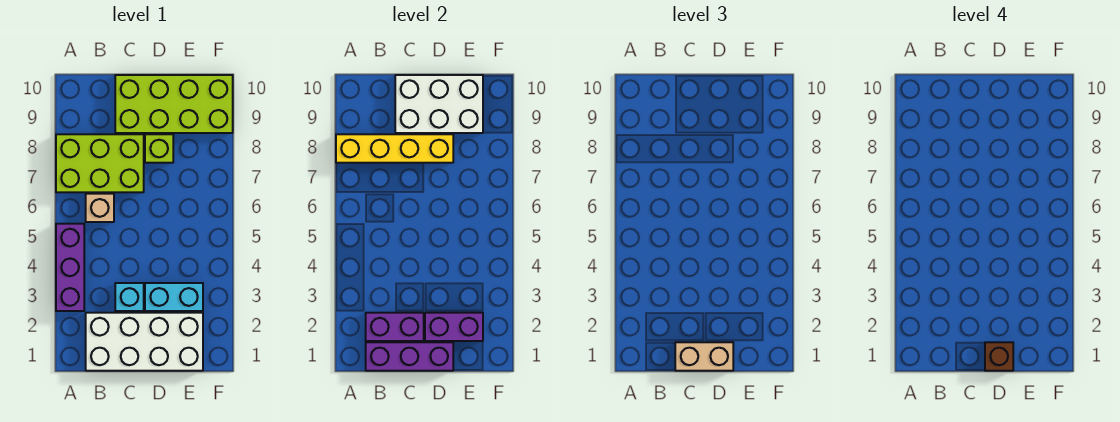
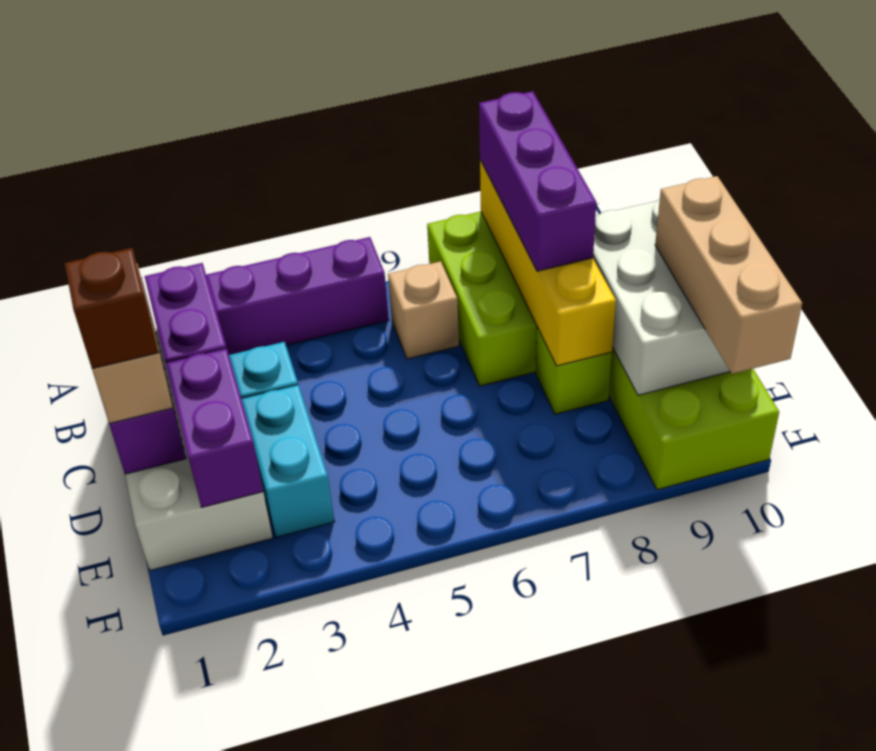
none -> purple 1x3 brick [479,91,596,271]
none -> tan 1x3 brick [655,176,802,374]

